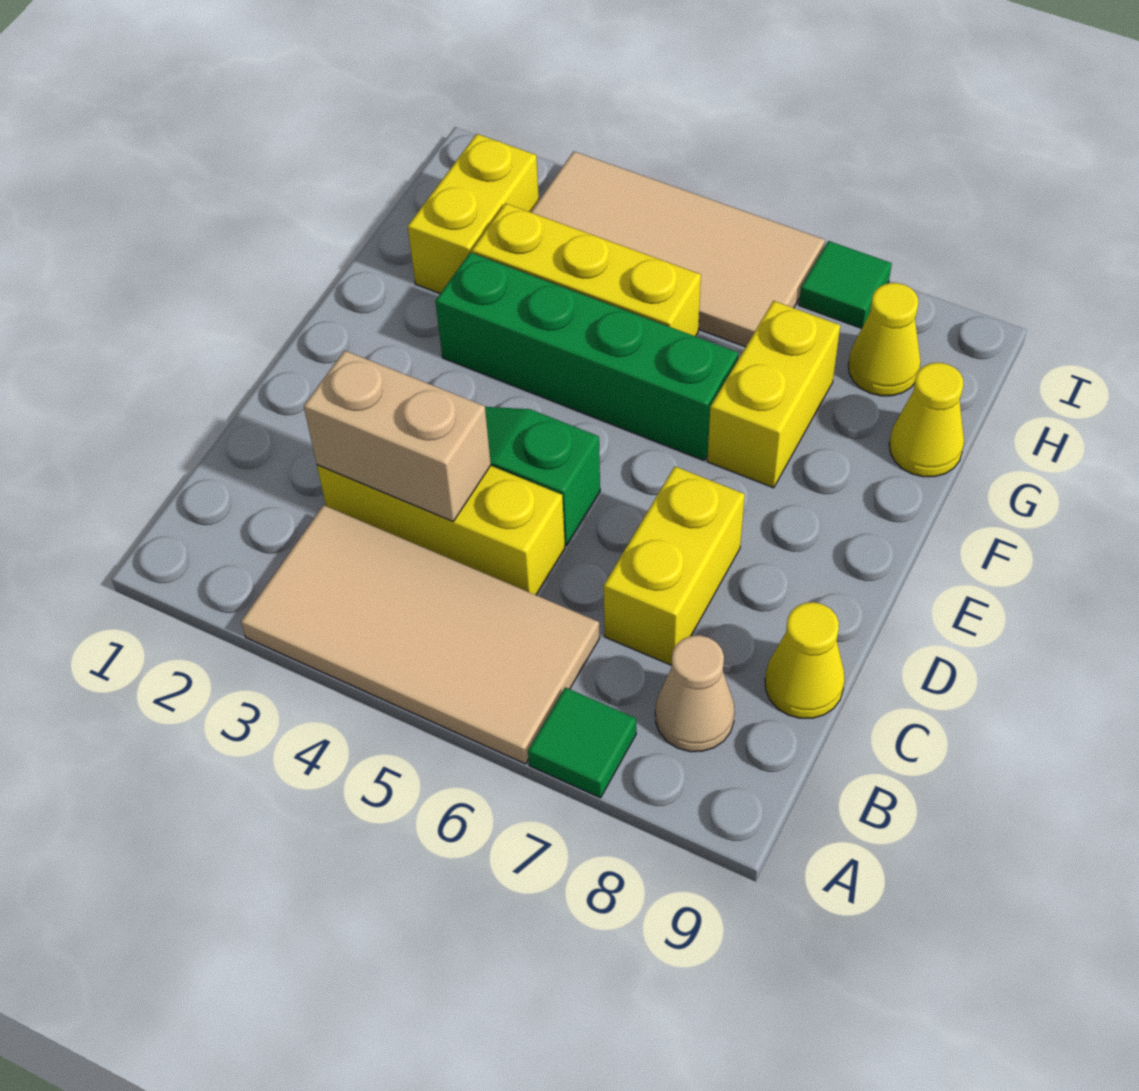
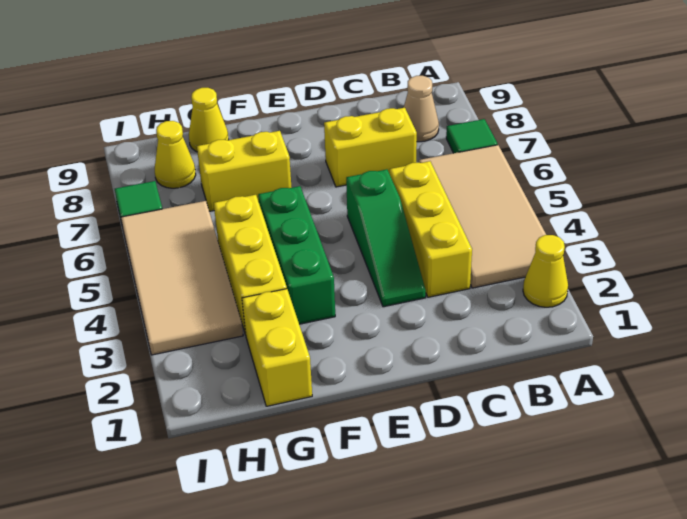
tan 1x2 brick [304,350,491,521] -> none
yellow 1x1 cone [765,602,845,718] -> yellow 1x1 cone moved to [523,235,568,307]
green 1x4 brick [435,252,738,460] -> green 1x3 brick [258,186,335,324]
yellow 1x2 brick [408,134,539,294] -> yellow 1x2 brick turned to [242,289,312,406]

